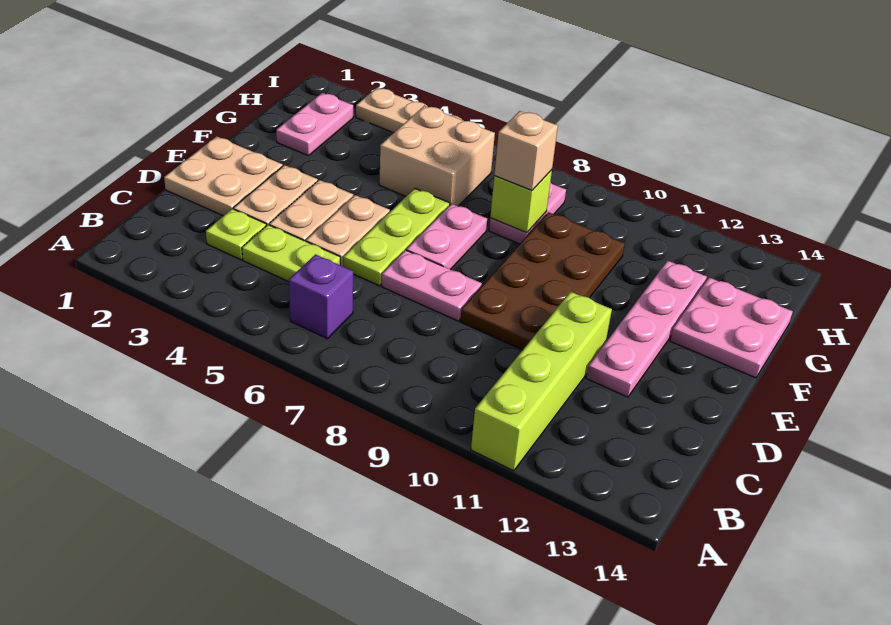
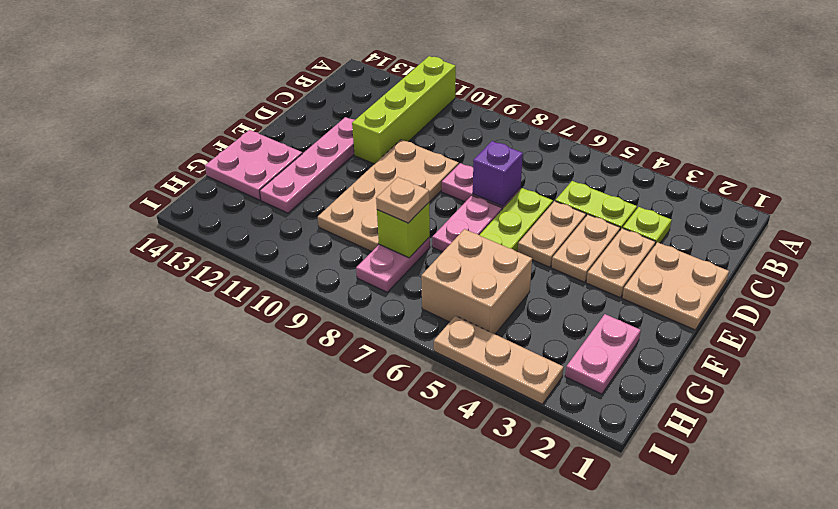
purple 1x1 brick [289,254,353,339] -> purple 1x1 brick moved to [473,141,523,206]
brown 2x4 plate [460,212,625,350] -> tan 2x4 plate [318,140,459,252]
tan 1x1 brick [494,111,558,190] -> tan 1x1 plate [376,177,429,223]

